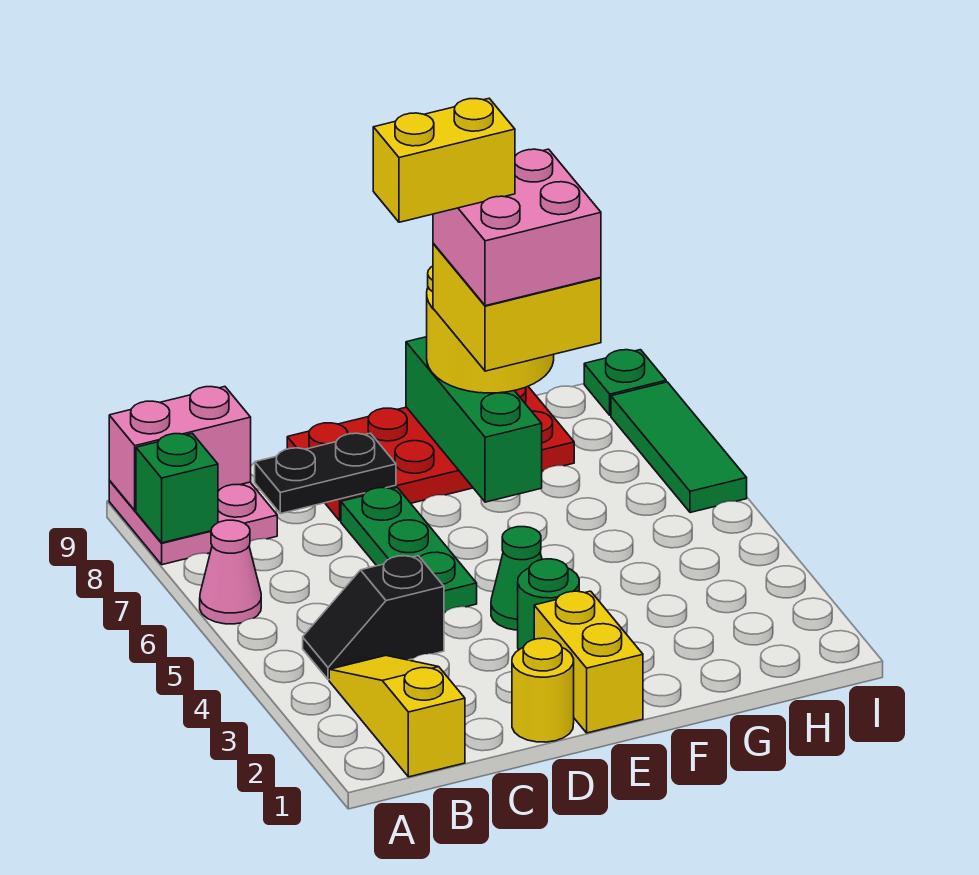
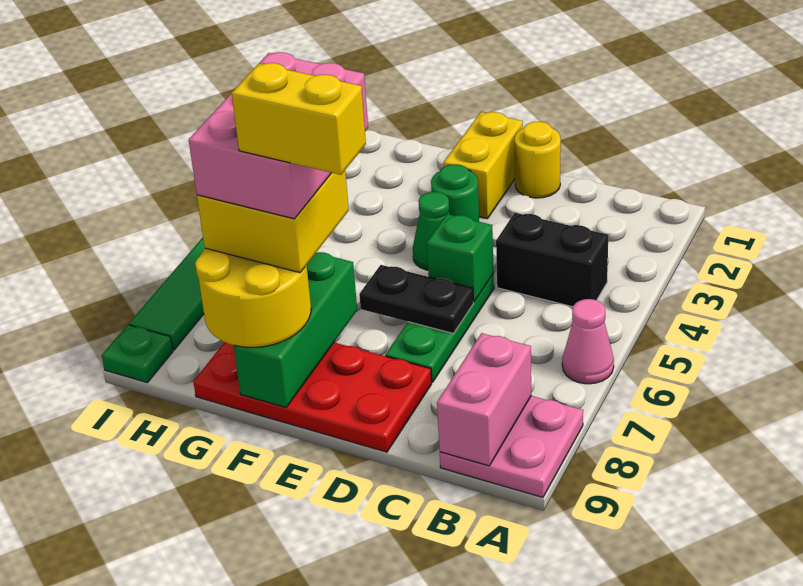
green 1x1 brick [136,433,218,543] -> green 1x1 brick moved to [427,214,494,302]
pink 1x2 brick [109,387,251,510] -> pink 1x2 brick turned to [437,333,531,466]
yellow 1x3 slope [329,656,465,777] -> none
black 1x2 slope [303,556,444,680] -> black 1x2 brick [496,213,608,307]
black 1x2 plate [255,433,396,514] -> black 1x2 plate moved to [359,265,473,334]
pink 2x2 brick [433,149,601,306] -> pink 2x3 brick [189,52,368,219]

